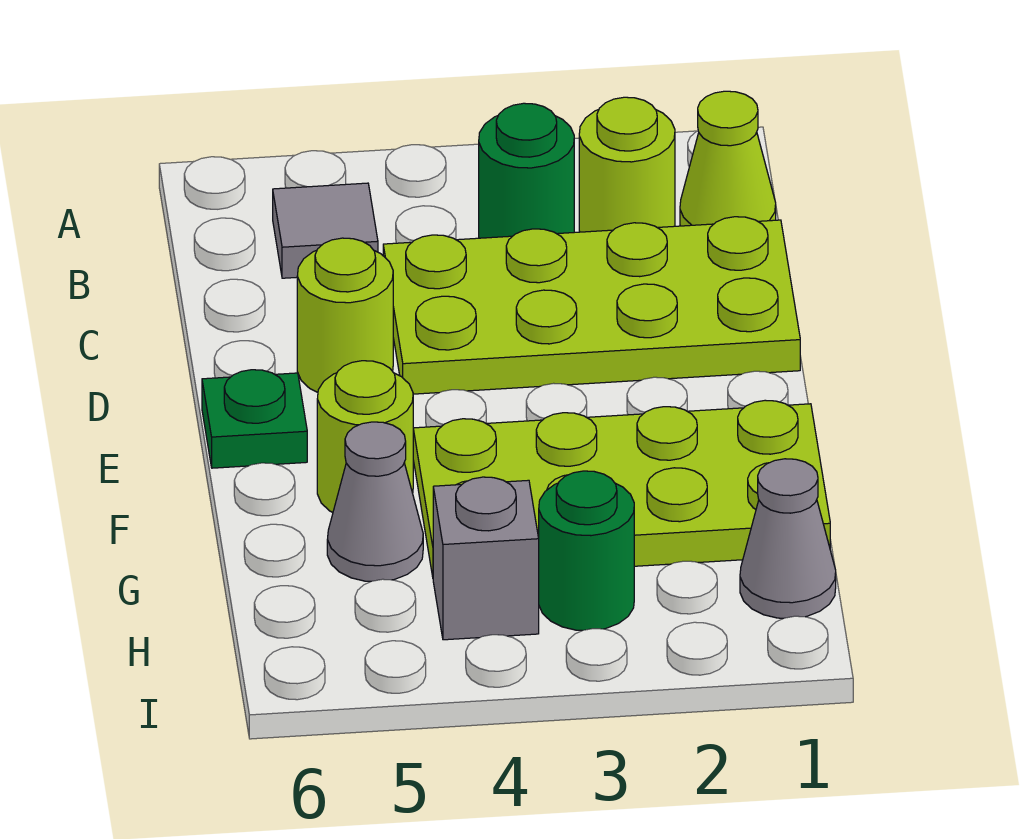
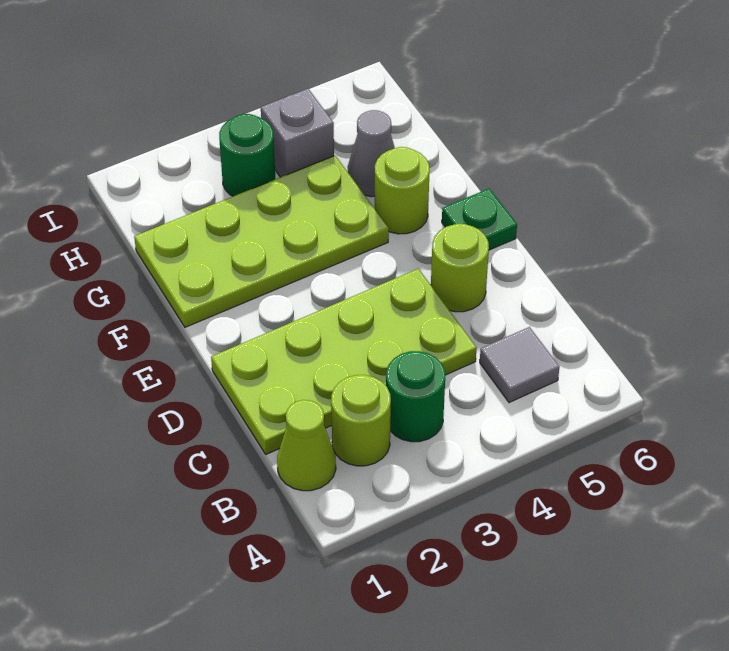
grey 1x1 cone [740,459,836,618] -> none

